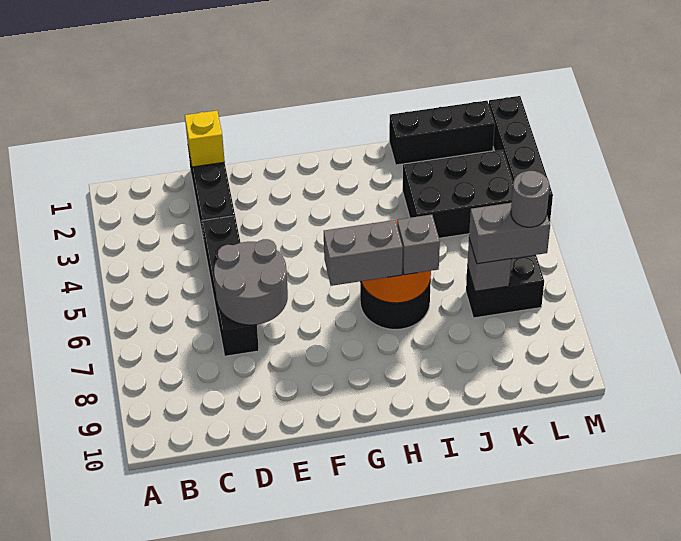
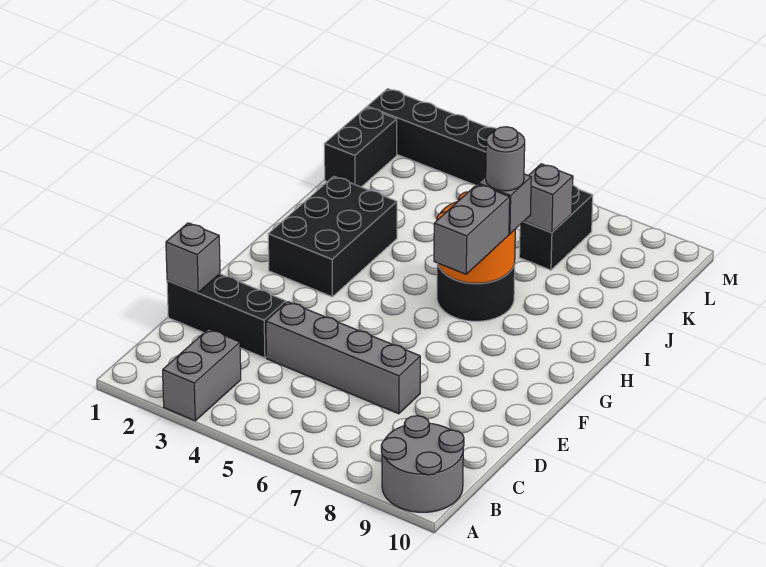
yellow 1x1 brick [185,111,225,167] -> grey 1x1 brick [166,223,220,293]
black 1x4 brick [202,216,259,356] -> grey 1x4 brick [266,302,420,414]
grey 2x2 round brick [214,239,288,325] -> grey 2x2 round brick moved to [381,416,464,512]
black 1x3 brick [389,101,495,165] -> black 1x2 brick [324,107,397,187]
black 2x3 brick [403,150,513,238] -> black 2x3 brick moved to [268,176,397,297]
grey 1x2 brick [469,203,550,264] -> grey 1x2 brick moved to [163,329,241,421]
grey 1x1 round brick [511,171,549,227] -> grey 1x1 round brick moved to [486,127,525,191]

